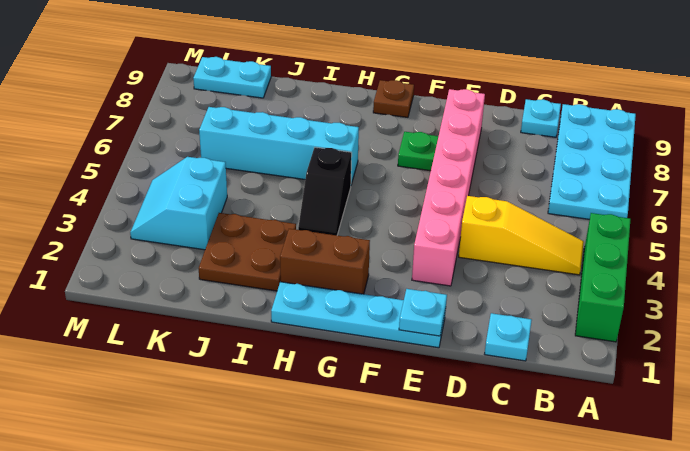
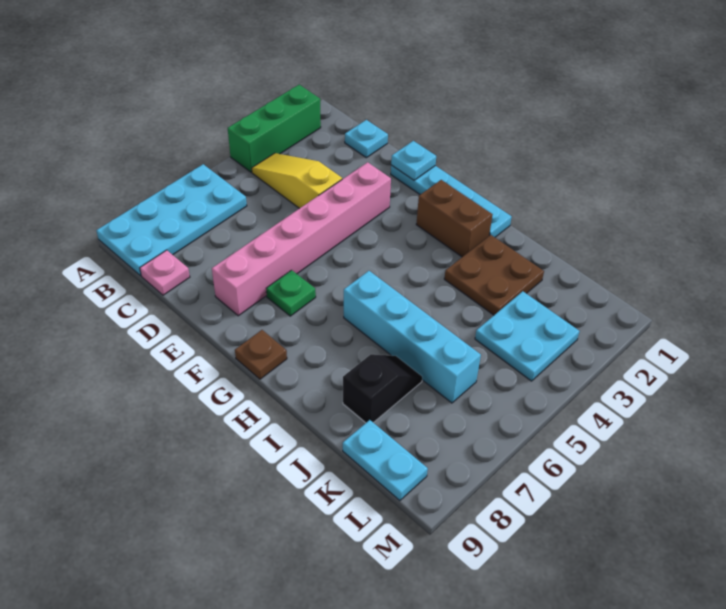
cyan 1x1 plate [521,99,561,137] -> pink 1x1 plate [140,250,190,295]
black 1x2 slope [298,147,352,235] -> black 1x2 slope moved to [343,354,422,423]
cyan 2x2 slope [130,157,227,250] -> cyan 2x2 plate [475,291,579,381]

